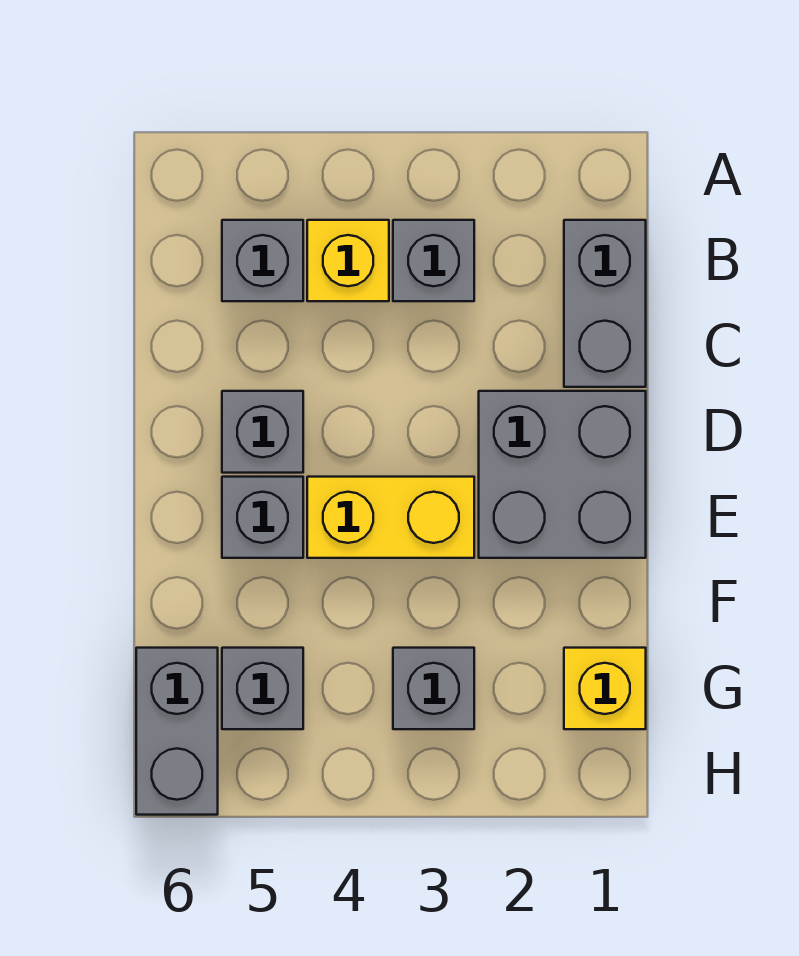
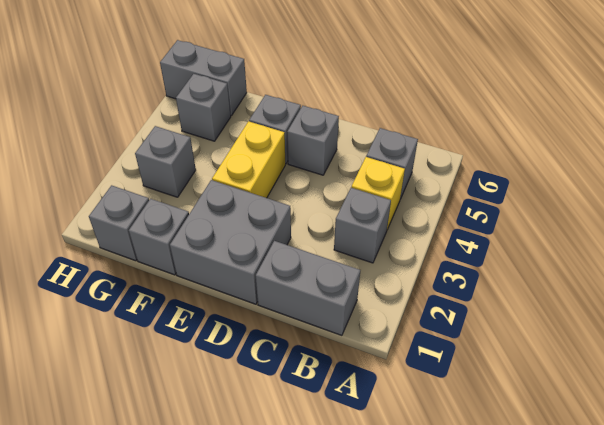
none -> grey 1x1 brick [129,199,189,275]
yellow 1x1 brick [564,648,646,729] -> grey 1x1 brick [89,185,149,261]

